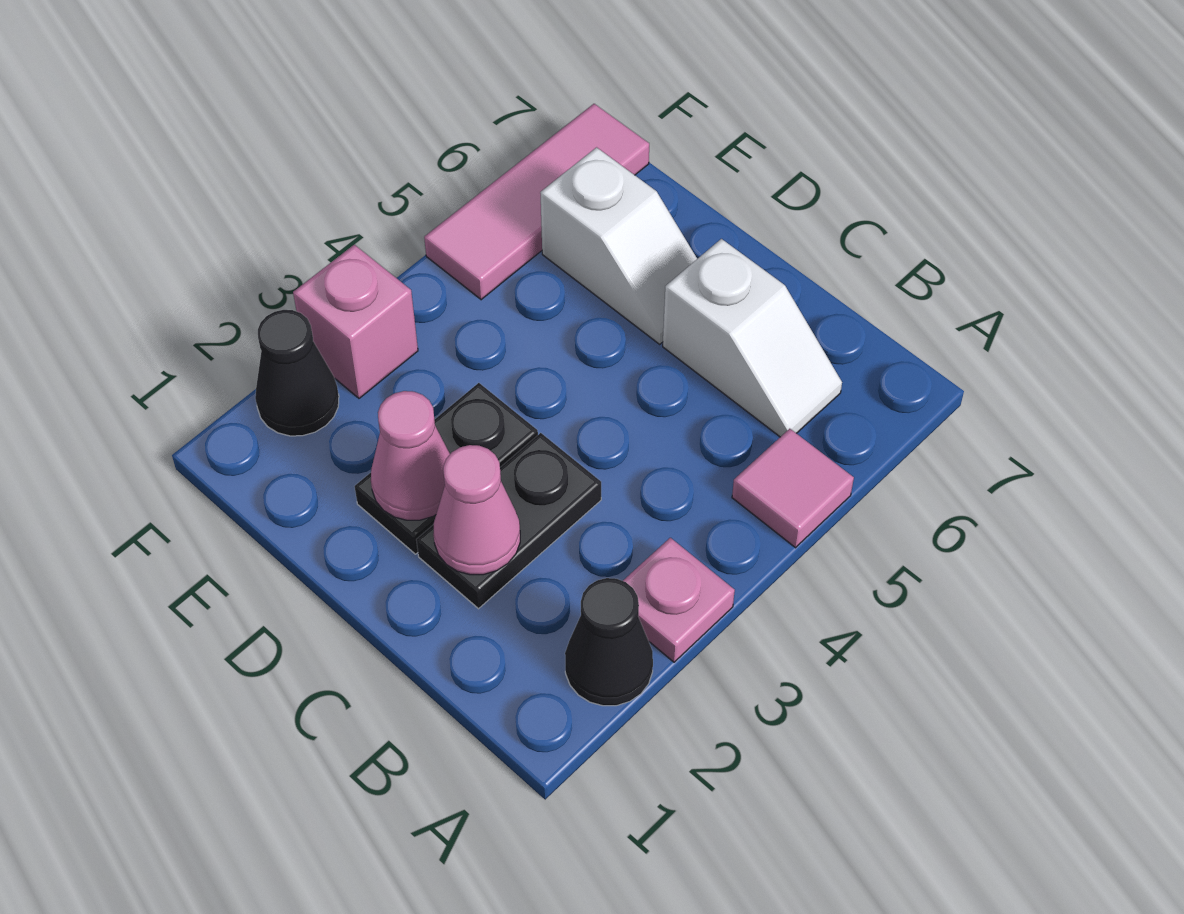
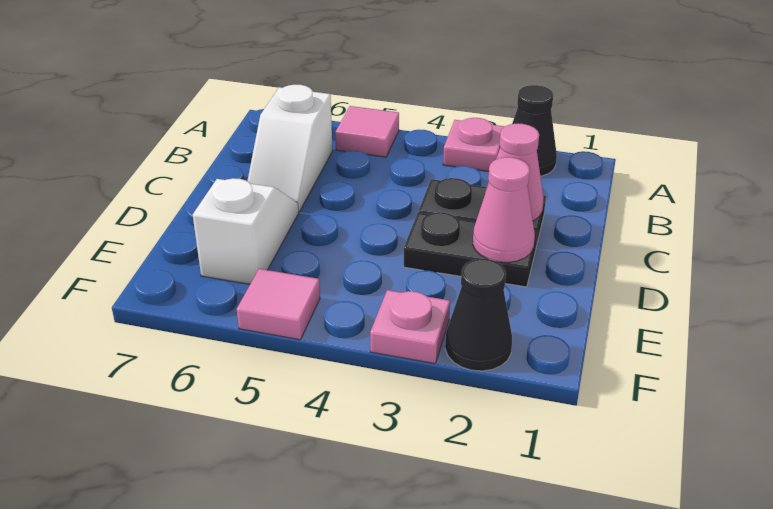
white 1x2 slope [663,239,842,437] -> white 1x2 slope turned to [247,85,333,212]
pink 1x1 brick [293,245,418,398] -> pink 1x1 plate [370,290,450,364]
pink 1x3 tile [424,104,649,300] -> pink 1x1 tile [237,269,320,340]

